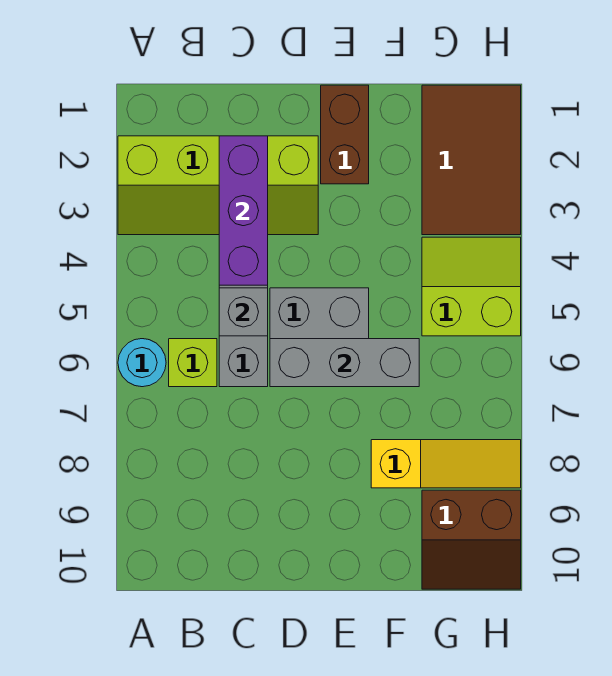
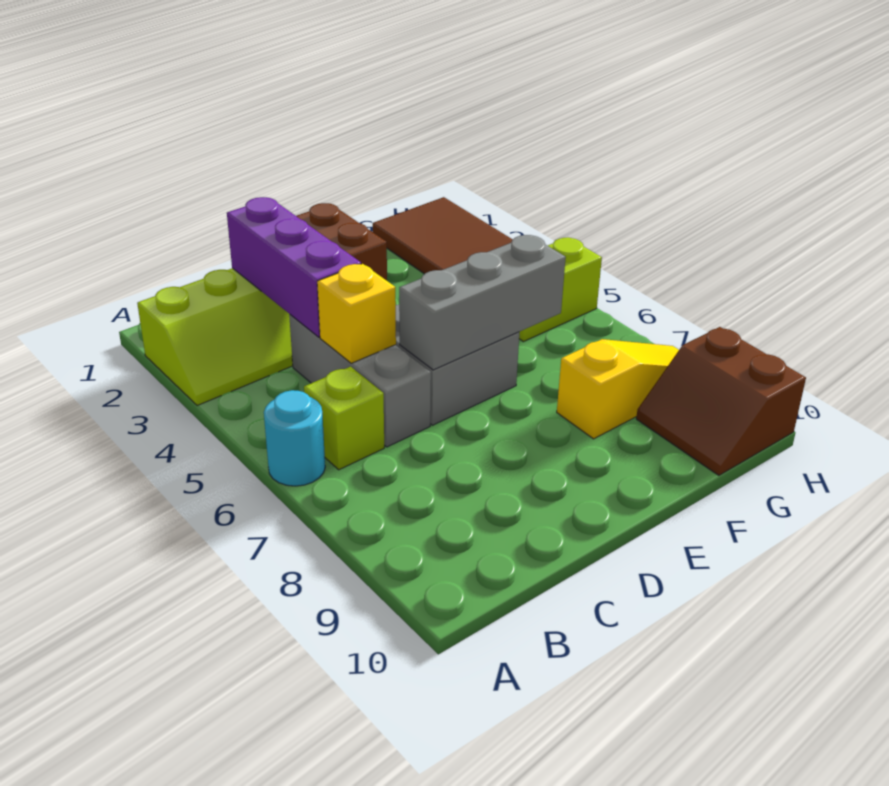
grey 1x1 brick [219,288,268,336] -> yellow 1x1 brick [317,264,396,363]
brown 2x2 slope [422,490,521,589] -> brown 2x2 slope turned to [636,327,806,475]

